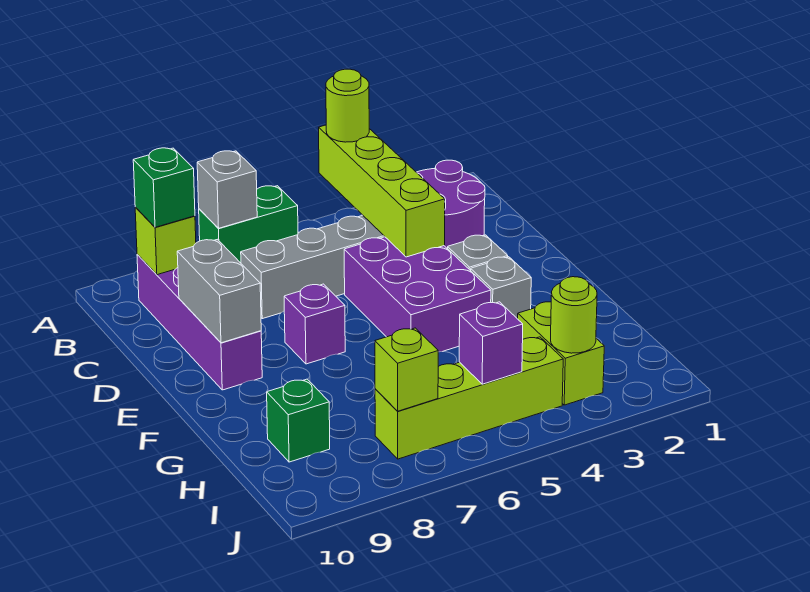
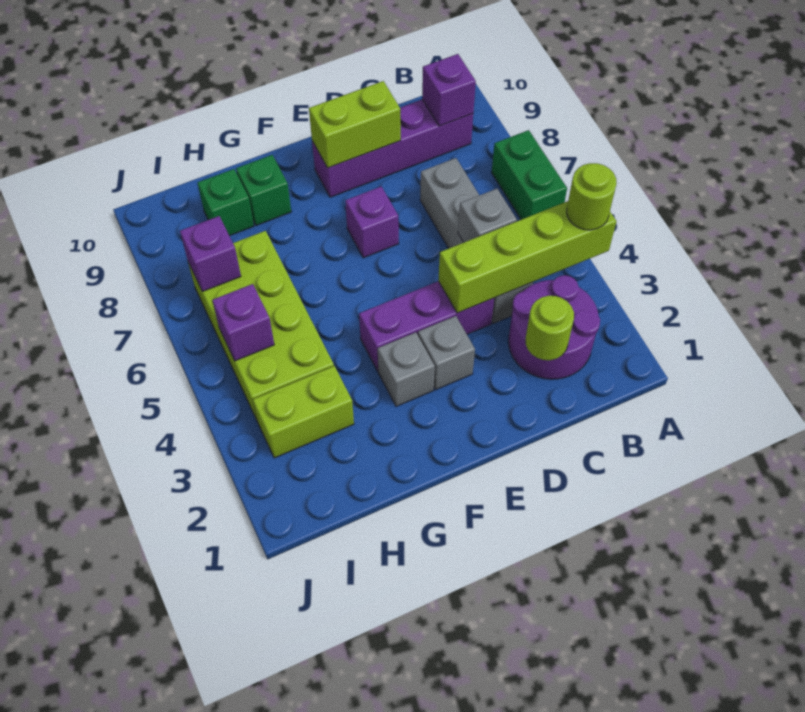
grey 1x1 brick [197,151,257,228] -> grey 1x1 brick moved to [458,189,517,243]
lime 1x1 brick [135,207,196,275] -> purple 1x1 brick [422,54,476,126]
green 1x1 brick [133,148,195,227] -> green 1x1 brick moved to [236,155,291,225]
purple 2x3 brick [344,237,491,352] -> purple 1x3 brick [359,281,494,371]
grey 1x2 brick [177,239,261,343] -> lime 1x2 brick [309,81,401,168]
lime 1x1 round brick [551,277,597,353] -> lime 1x1 round brick moved to [526,296,574,360]
lime 1x4 brick [375,337,563,459] -> lime 2x4 brick [188,231,334,420]
lime 1x1 brick [375,328,438,411] -> purple 1x1 brick [180,216,241,292]

